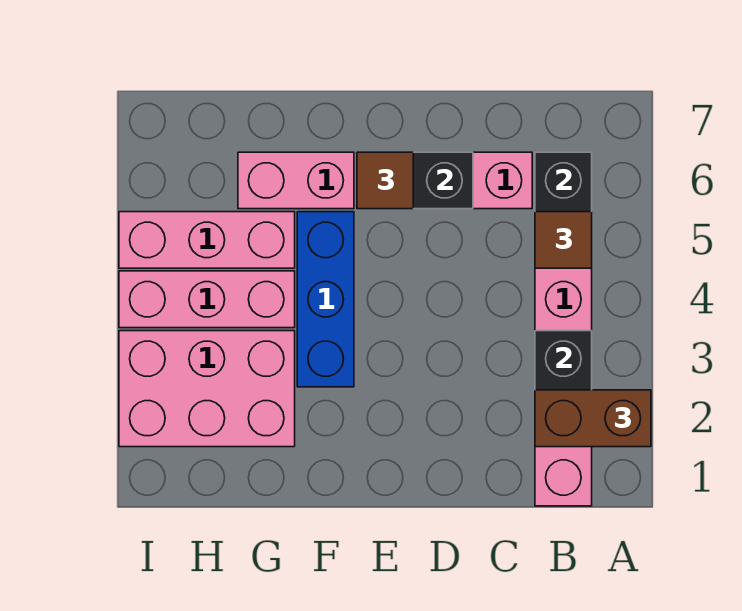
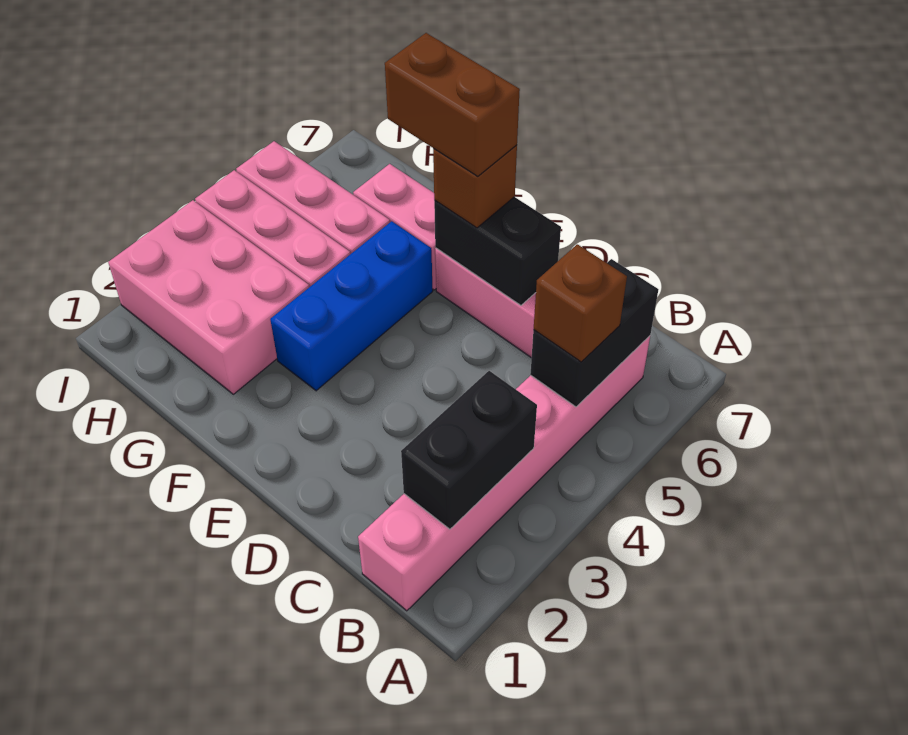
brown 1x2 brick [535,390,651,447] -> brown 1x2 brick moved to [385,33,520,176]
brown 1x1 tile [535,212,592,268] -> brown 1x1 brick [534,244,627,362]
brown 1x1 tile [357,152,413,209] -> brown 1x1 brick [433,145,517,228]

